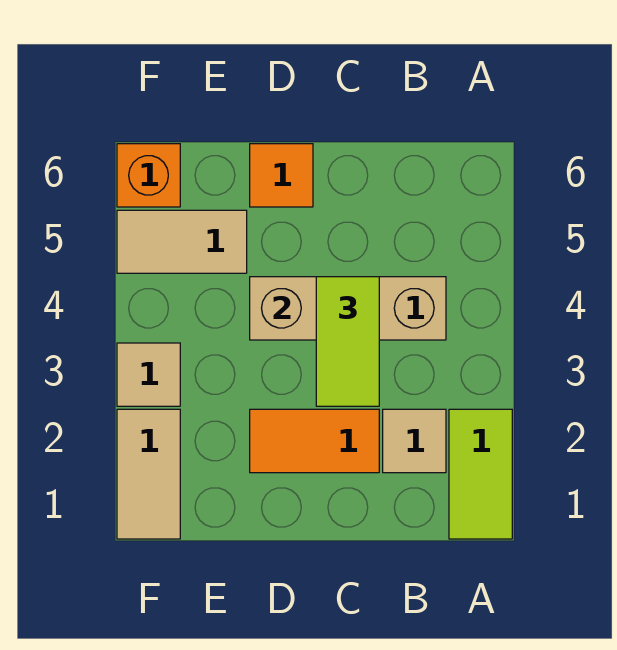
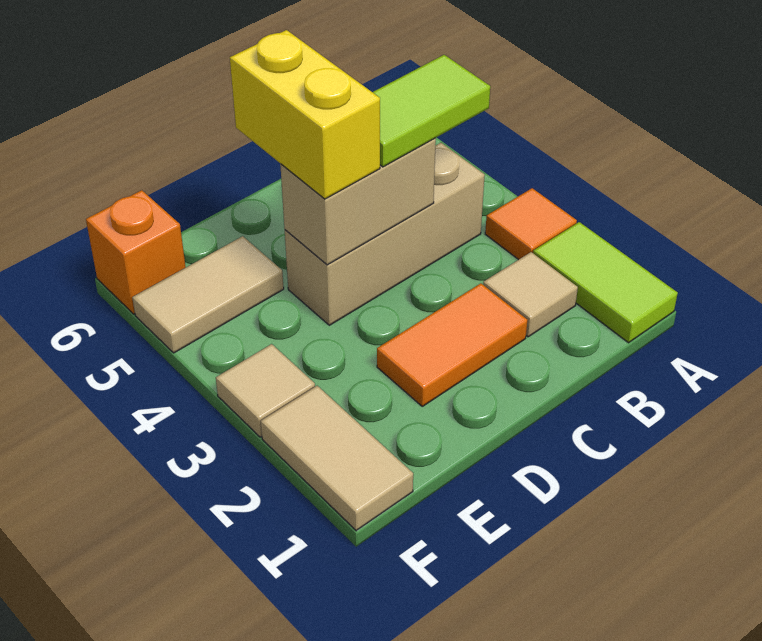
lime 1x2 tile [316,277,379,406] -> lime 1x2 tile turned to [373,55,490,167]
none -> yellow 1x2 brick [230,30,380,199]
orange 1x1 tile [250,144,313,207] -> orange 1x1 tile moved to [485,188,577,260]

